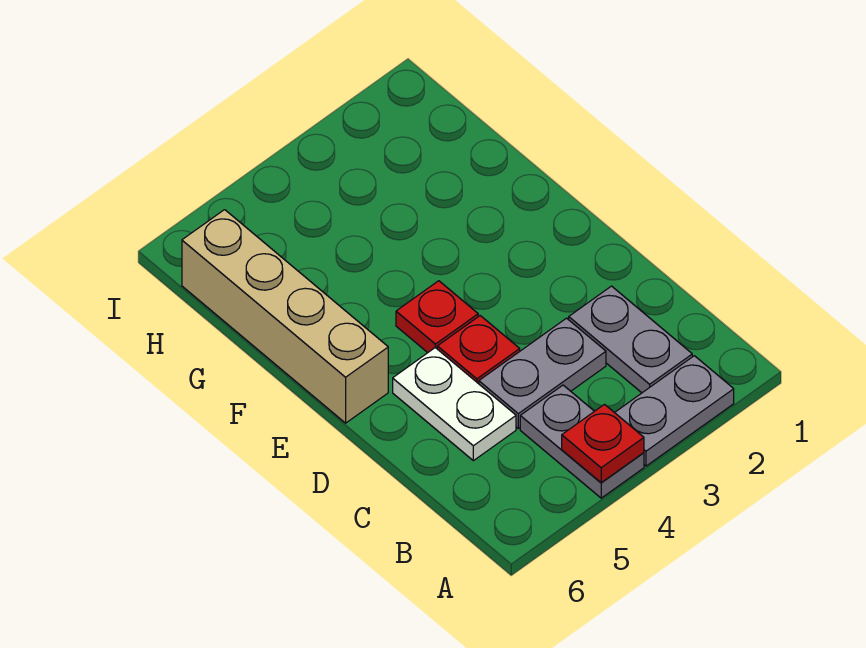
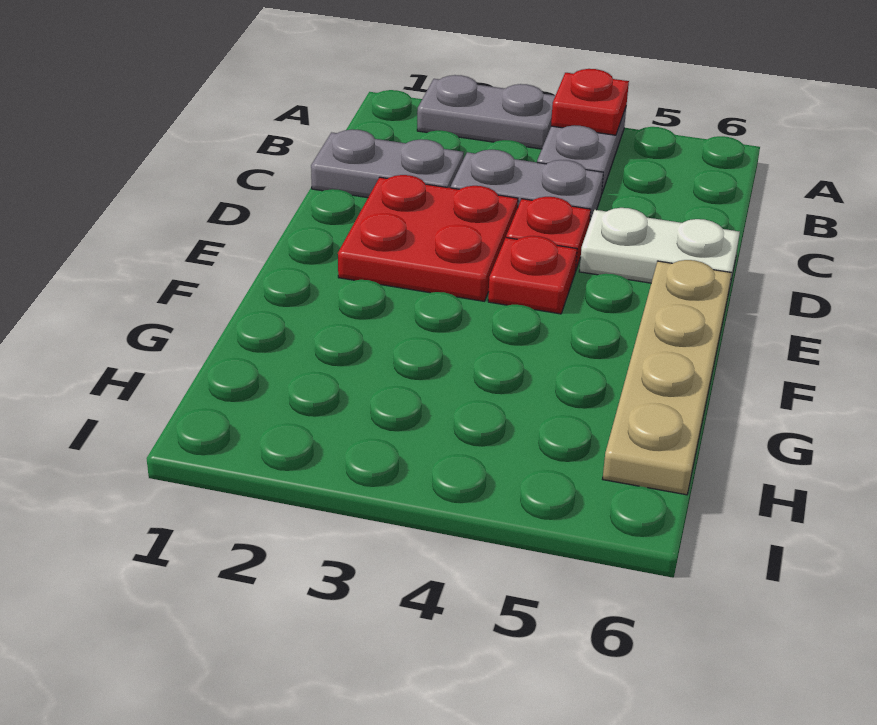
grey 1x2 plate [569,286,692,393] -> grey 1x2 plate turned to [311,129,464,198]
white 1x2 plate [393,348,516,461] -> white 1x2 plate turned to [579,208,740,288]
none -> red 2x2 plate [338,175,518,301]
tan 1x4 brick [182,210,388,423] -> tan 1x4 plate [603,260,731,495]

